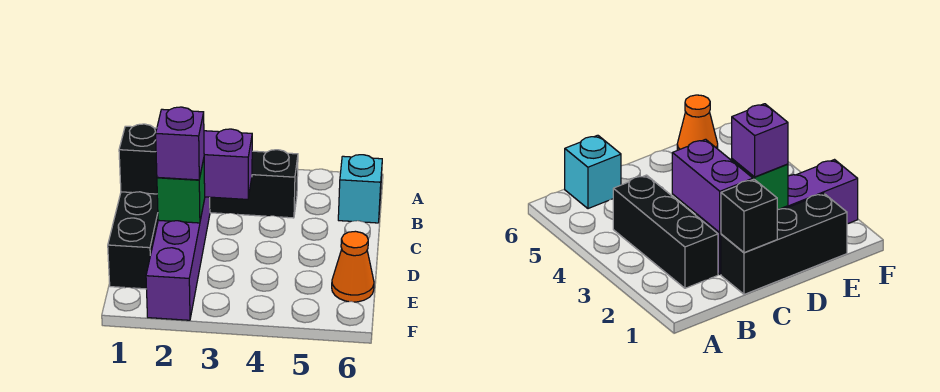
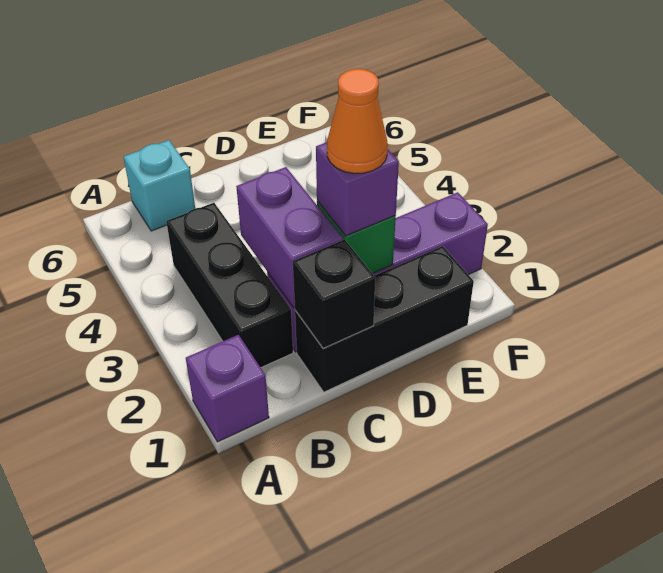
none -> purple 1x1 brick [186,335,269,442]
orange 1x1 cone [332,231,374,302] -> orange 1x1 cone moved to [327,69,388,173]

